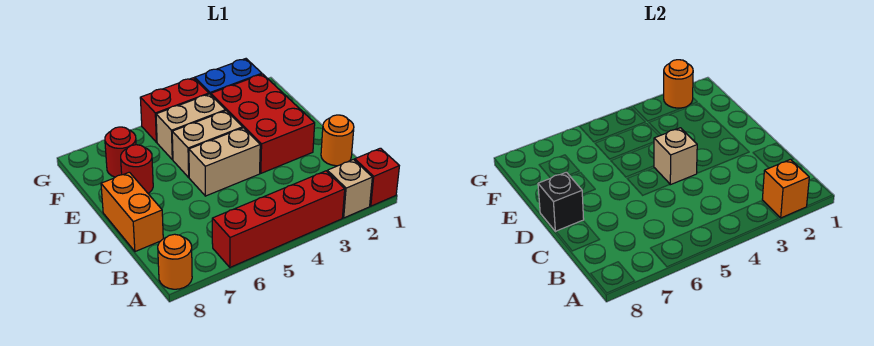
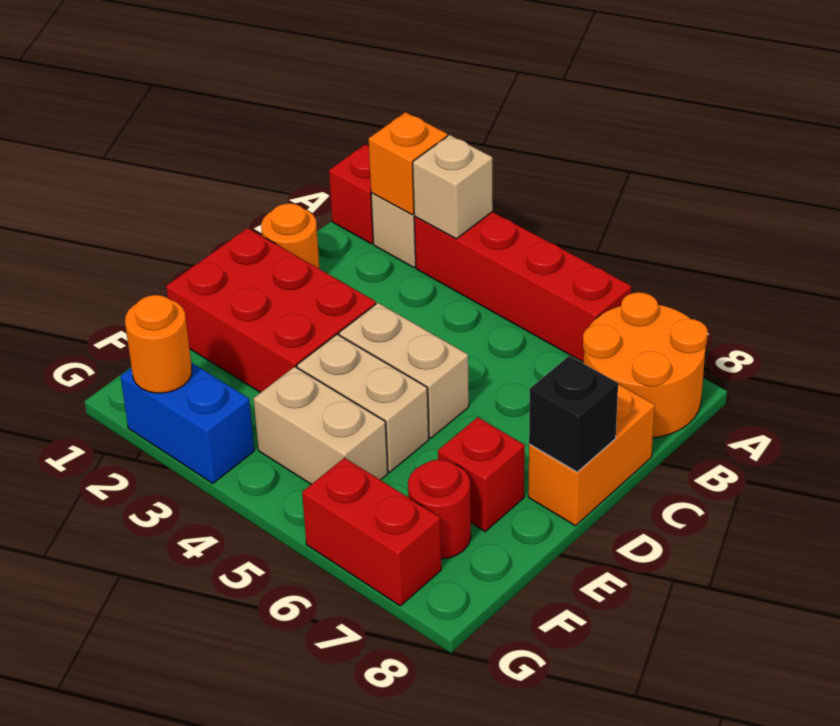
orange 1x1 round brick [158,234,192,289] -> orange 2x2 round brick [583,292,708,438]
red 2x3 brick [211,74,315,173] -> red 2x3 brick turned to [166,228,376,393]
tan 1x1 brick [654,128,697,185] -> tan 1x1 brick moved to [413,135,493,239]
red 1x1 round brick [121,145,153,193] -> red 1x1 brick [438,417,525,531]
red 1x2 brick [140,78,209,142] -> red 1x2 brick moved to [302,458,441,606]

